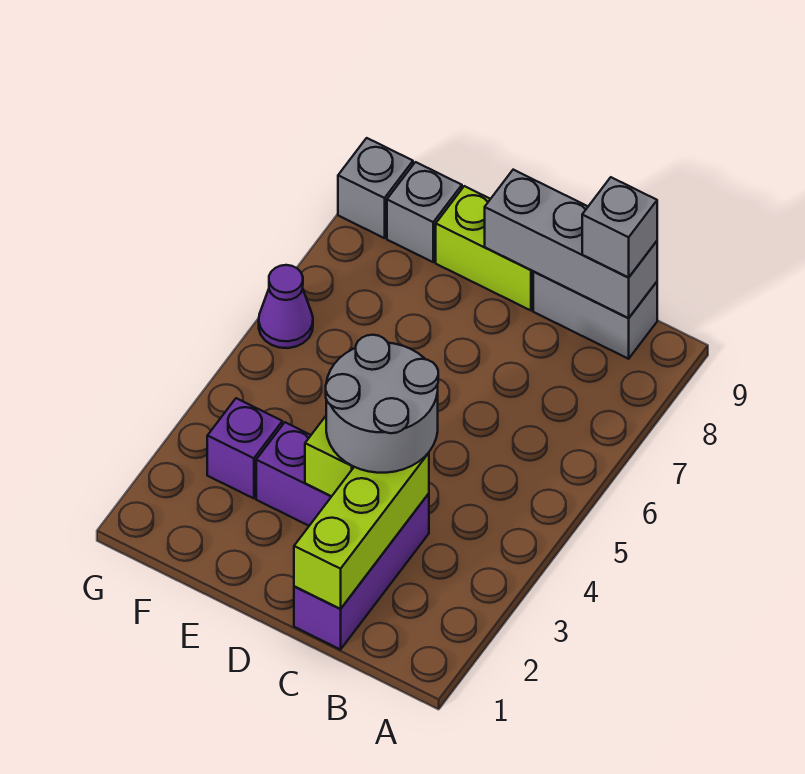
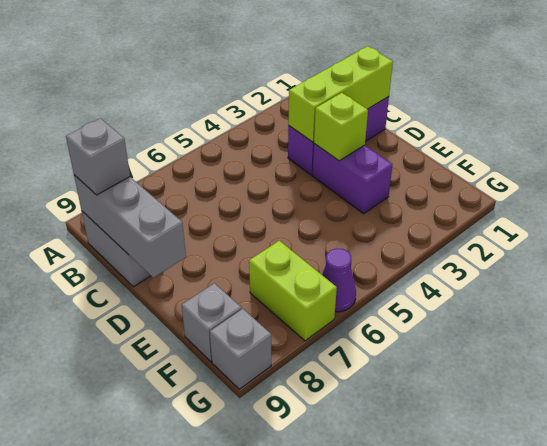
grey 2x2 round brick [326,335,438,473] -> none
lime 1x2 brick [436,186,534,310] -> lime 1x2 brick moved to [249,241,337,341]
purple 1x1 brick [207,398,282,498] -> none

